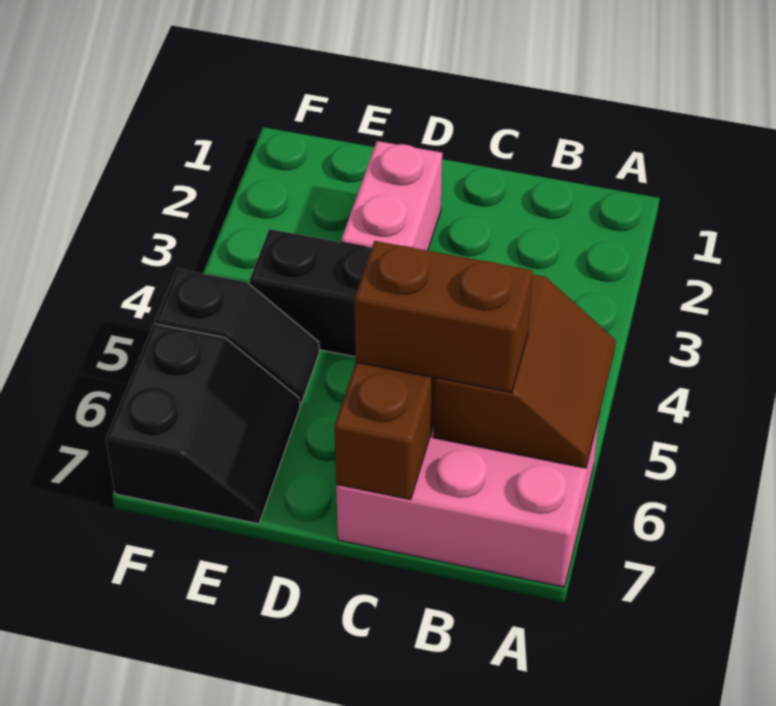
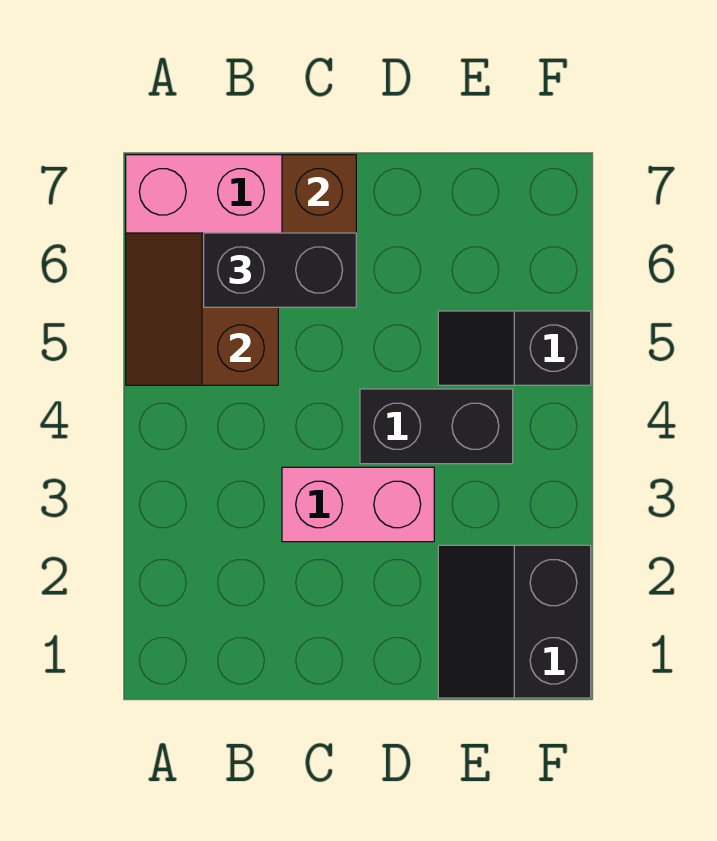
brown 1x2 brick [354,241,533,392] -> black 1x2 brick [204,233,356,307]
pink 1x2 brick [341,141,442,251] -> pink 1x2 brick turned to [282,467,434,542]
black 2x2 slope [106,324,300,524] -> black 2x2 slope moved to [438,545,591,698]

